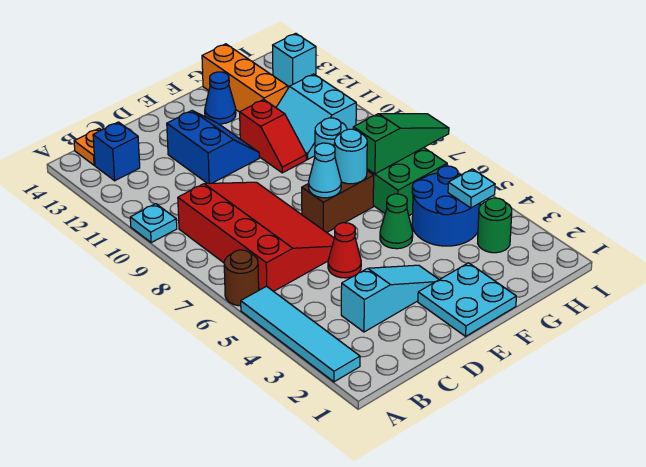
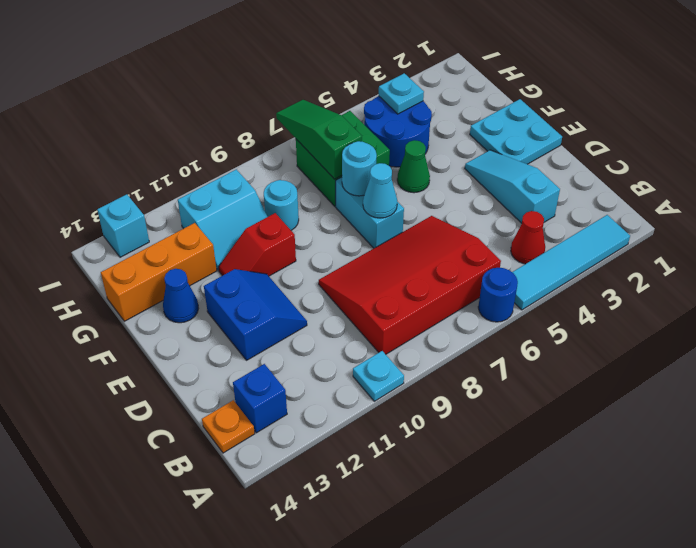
brown 1x1 round brick [224,250,259,306] -> blue 1x1 round brick [478,268,518,322]
red 1x1 cone [328,223,361,278] -> red 1x1 cone moved to [511,211,545,264]
blue 2x2 slope [167,111,259,183] -> blue 2x2 slope turned to [204,269,307,360]
brown 1x2 brick [302,171,374,232] -> cyan 1x2 brick [336,177,404,248]
red 1x2 slope [240,100,306,173] -> red 1x2 slope turned to [219,213,296,276]
green 1x1 round brick [478,198,512,253] -> none

